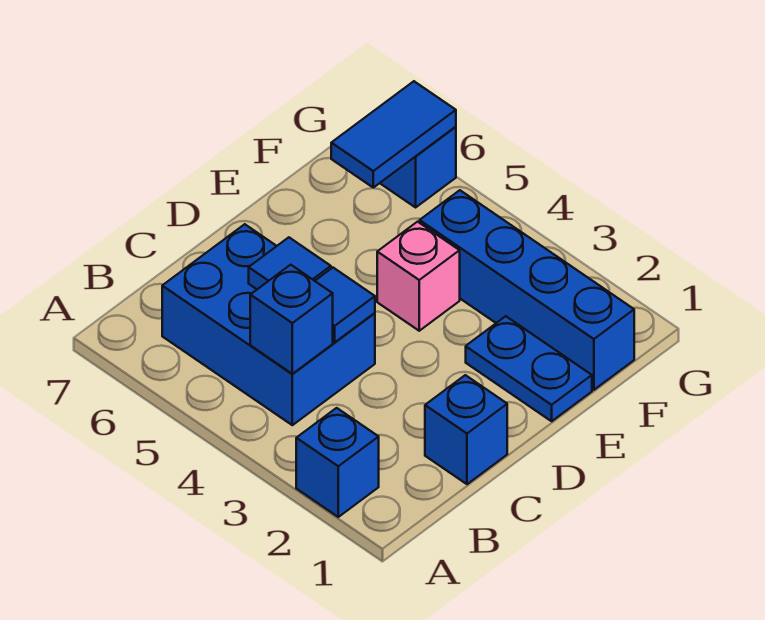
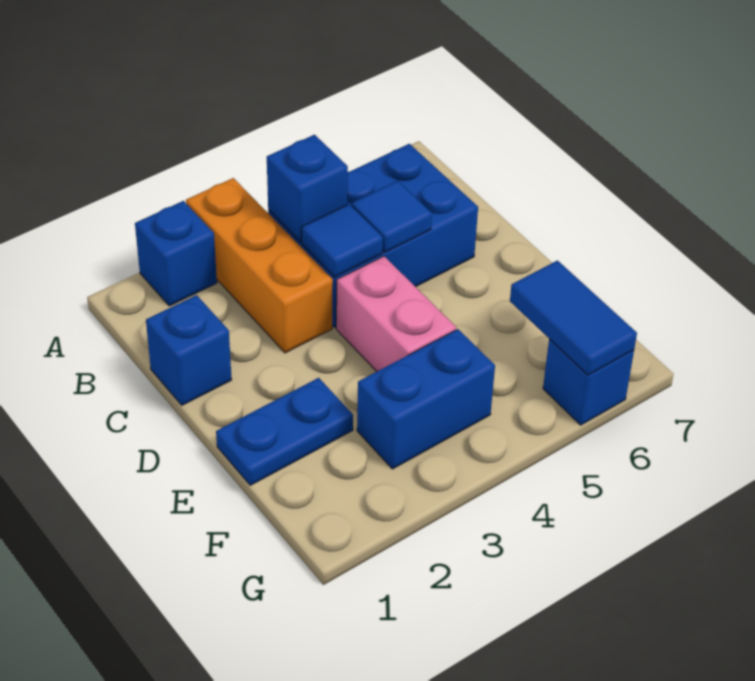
none -> orange 1x3 brick [186,178,333,353]
pink 1x1 brick [377,222,460,331] -> pink 1x2 brick [336,256,456,371]
blue 1x4 brick [420,190,634,390] -> blue 1x2 brick [357,329,495,469]

